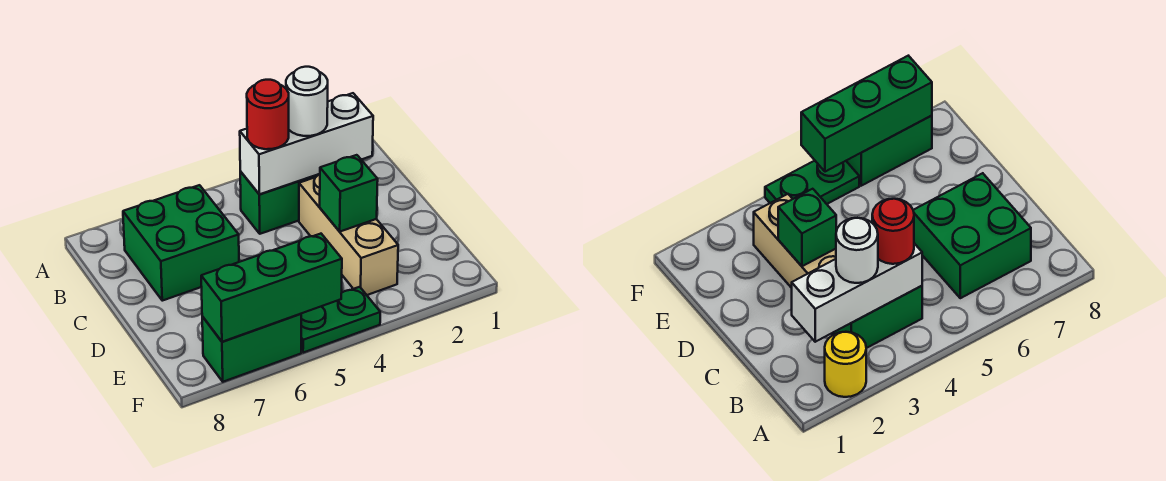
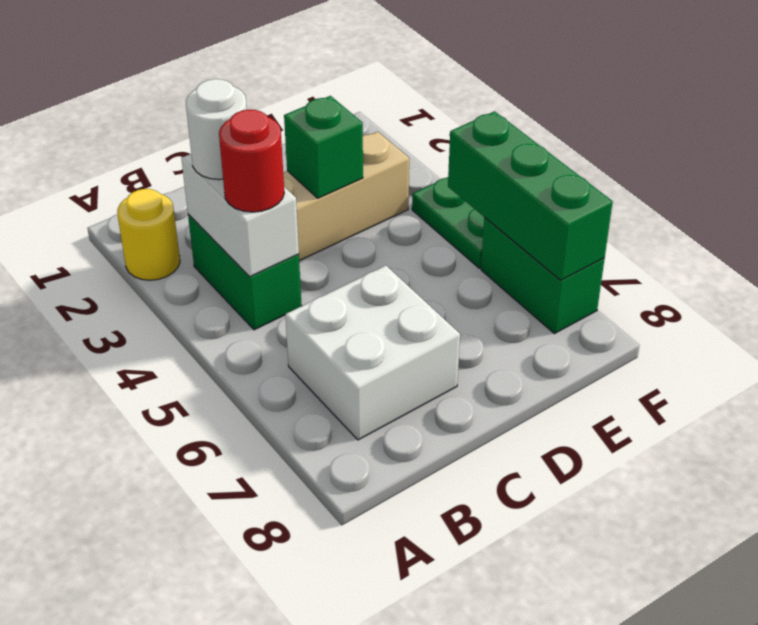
white 1x3 brick [240,93,373,194] -> white 1x2 brick [181,154,299,277]
green 2x2 brick [123,185,239,301] -> white 2x2 brick [285,265,460,440]

